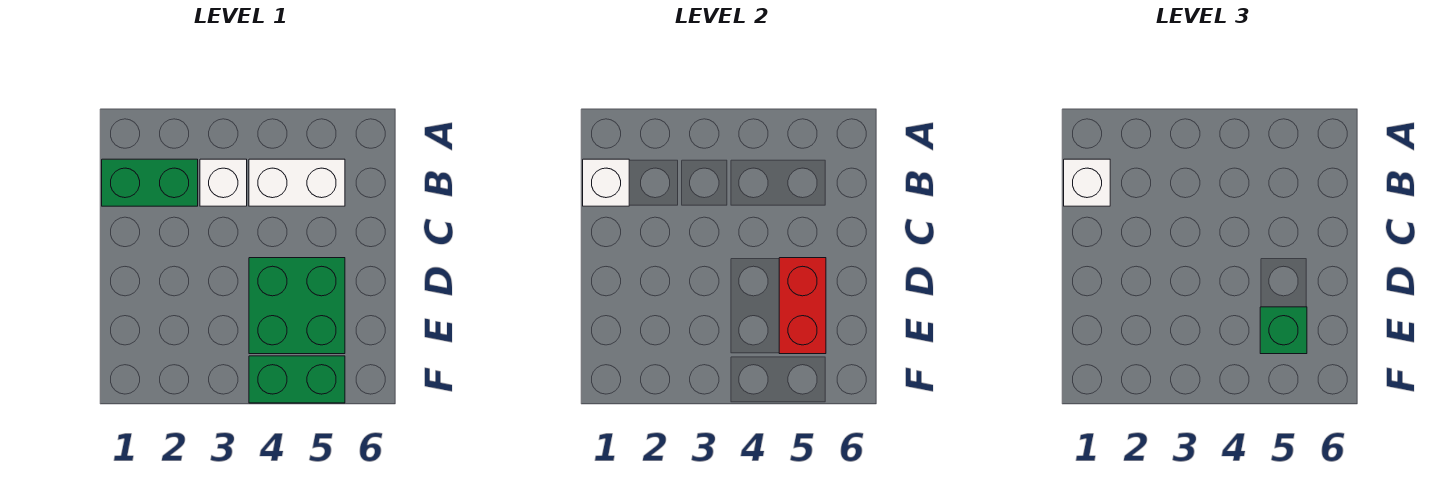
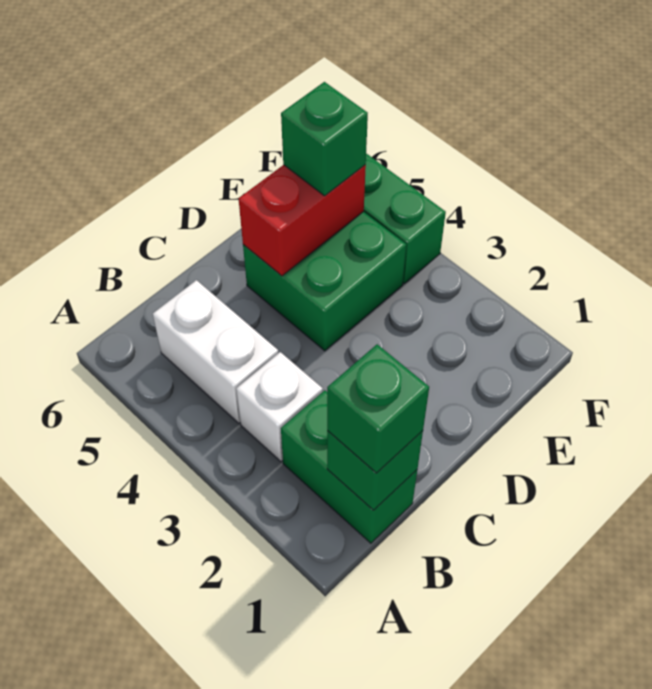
white 1x1 brick [583,159,629,206] -> green 1x1 brick [327,431,423,510]
white 1x1 brick [1064,159,1110,206] -> green 1x1 brick [327,344,429,473]

